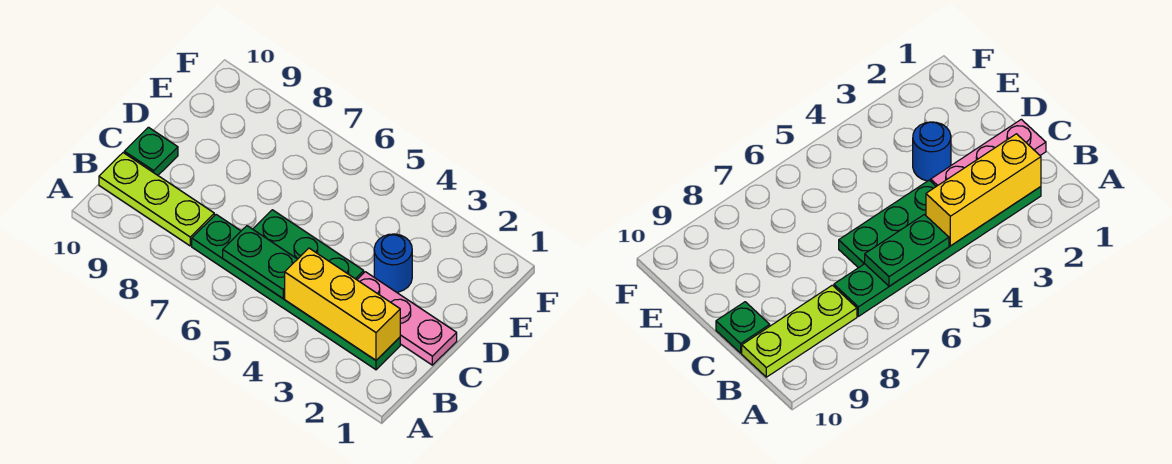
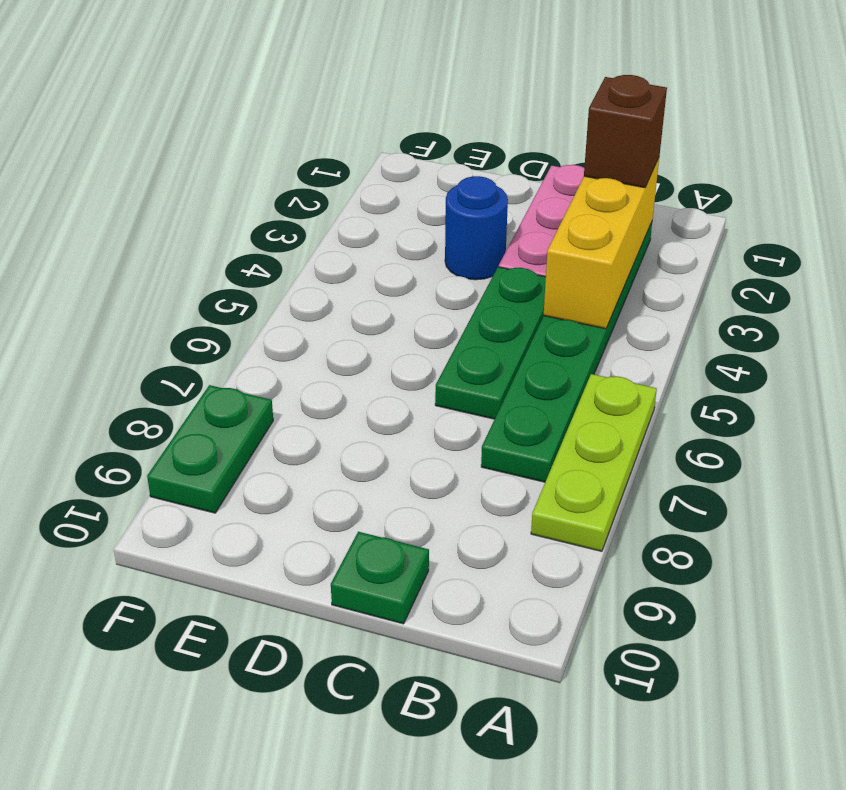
none -> brown 1x1 brick [584,75,667,188]
green 1x2 plate [223,226,297,298] -> green 1x2 plate moved to [147,385,273,513]
lime 1x3 plate [99,153,214,246] -> lime 1x3 plate moved to [531,374,657,551]

